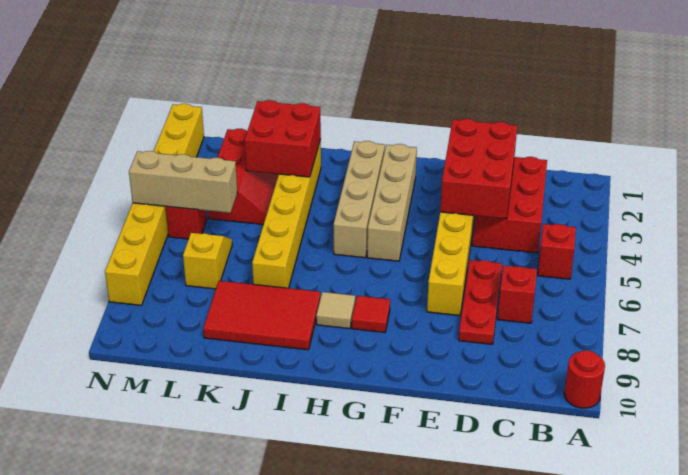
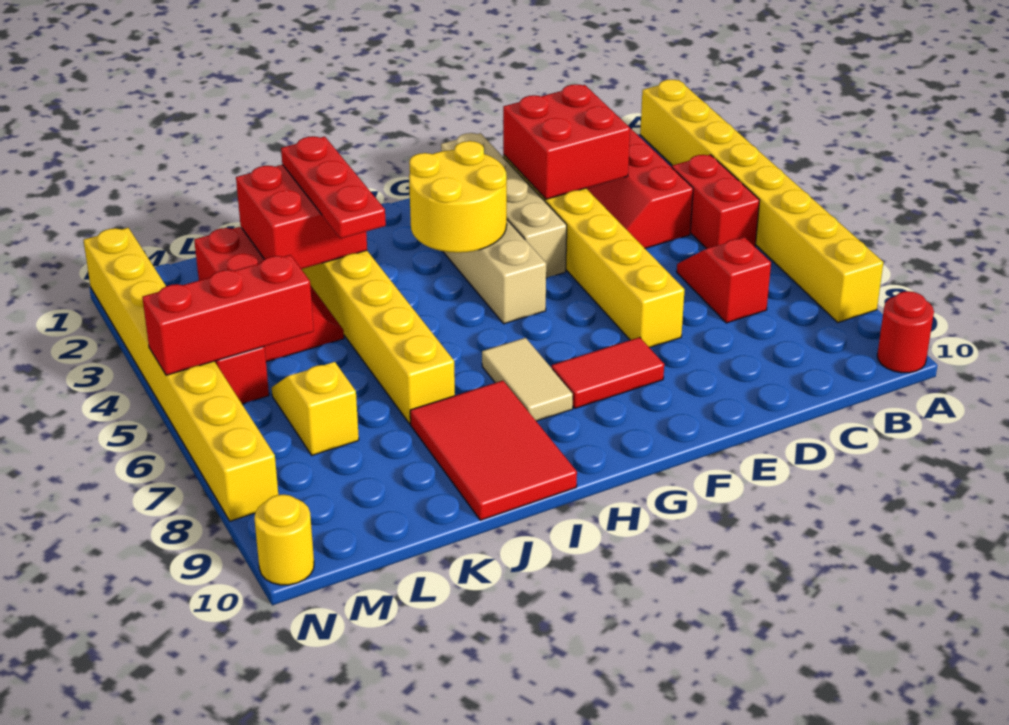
none -> yellow 1x8 brick [640,79,883,322]
red 1x1 brick [538,224,576,279] -> red 1x2 brick [672,155,760,249]
red 2x3 brick [440,119,517,219] -> red 2x2 brick [503,84,630,199]
red 1x3 plate [459,260,502,344] -> red 1x3 plate moved to [281,136,386,239]
none -> yellow 2x2 round brick [409,141,507,253]
red 1x1 tile [352,296,390,332] -> red 1x2 tile [552,337,664,408]
tan 1x4 brick [334,141,385,258] -> tan 1x4 brick moved to [441,133,567,278]
tan 1x1 tile [316,292,355,329] -> tan 1x2 tile [482,338,573,421]
red 2x3 tile [203,281,320,350] -> red 2x3 tile turned to [410,381,577,520]
tan 1x3 brick [129,151,237,213] -> red 1x3 brick [142,255,314,375]
none -> yellow 1x1 round brick [254,495,314,585]

